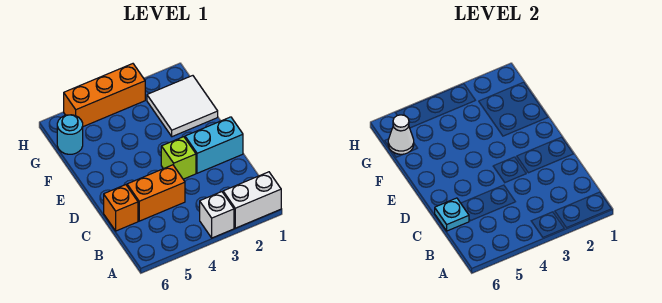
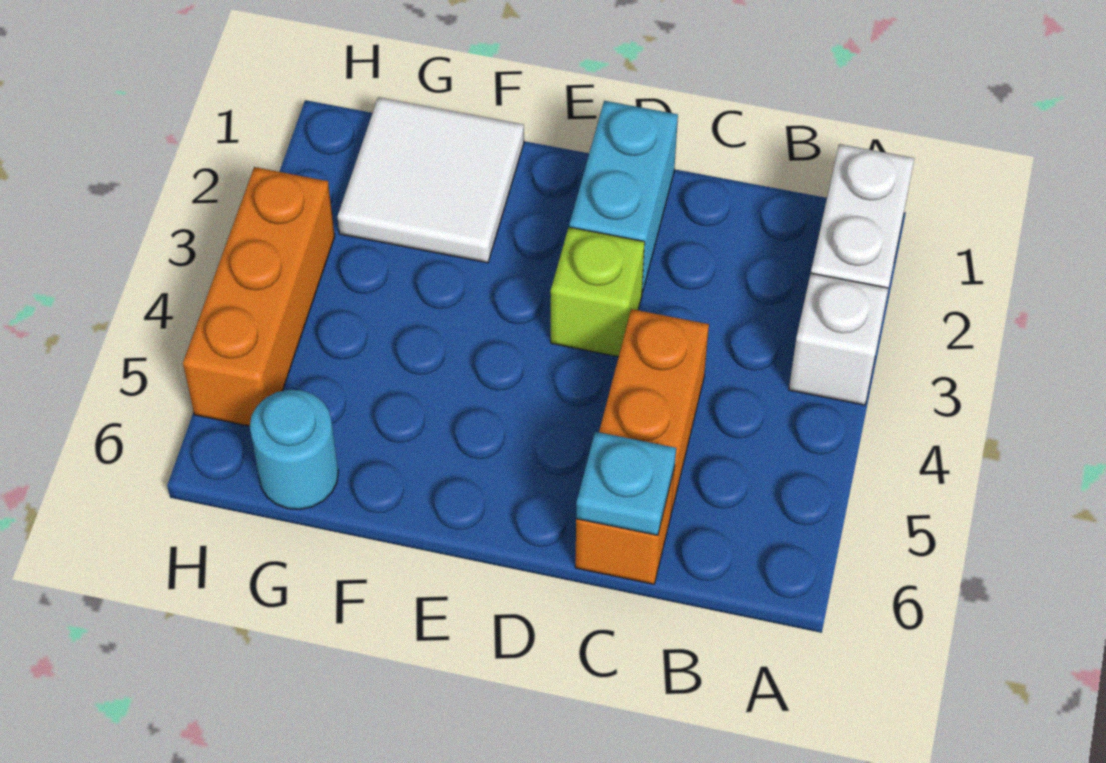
white 1x1 cone [388,115,414,154] -> none

